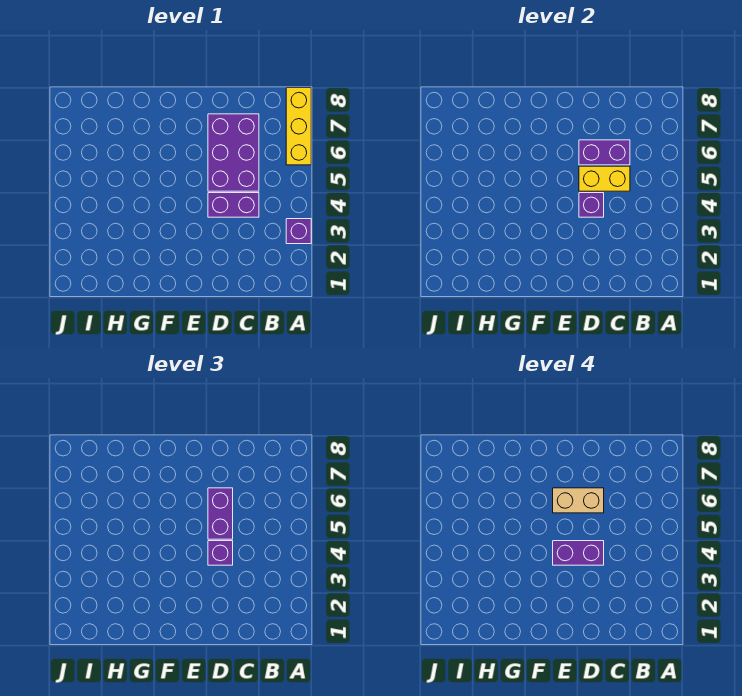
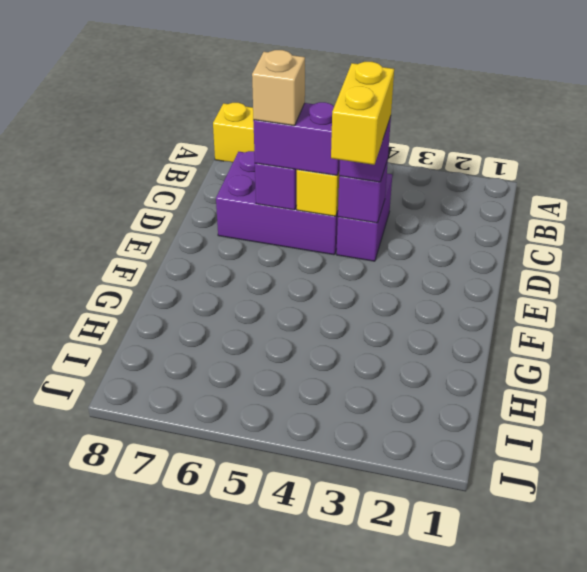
purple 1x1 brick [286,219,311,244] -> none
purple 1x2 brick [553,541,604,565] -> yellow 1x2 brick [331,62,394,165]
tan 1x2 brick [553,488,604,513] -> tan 1x1 brick [252,50,305,126]

